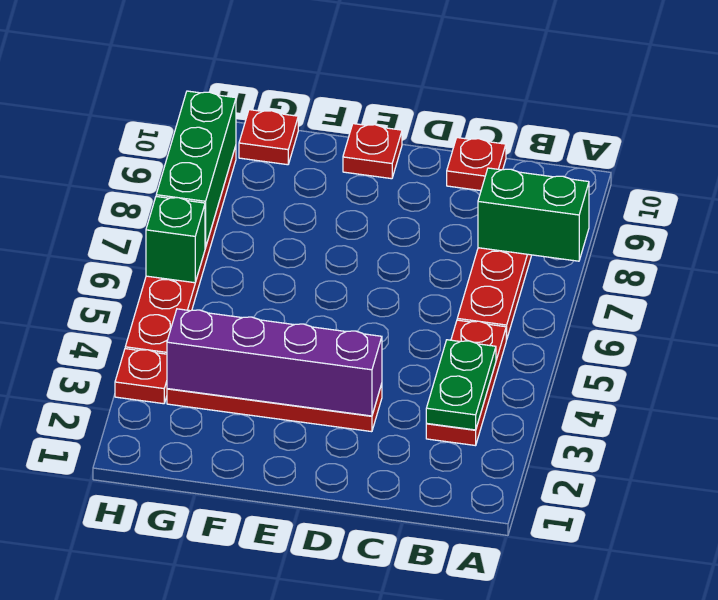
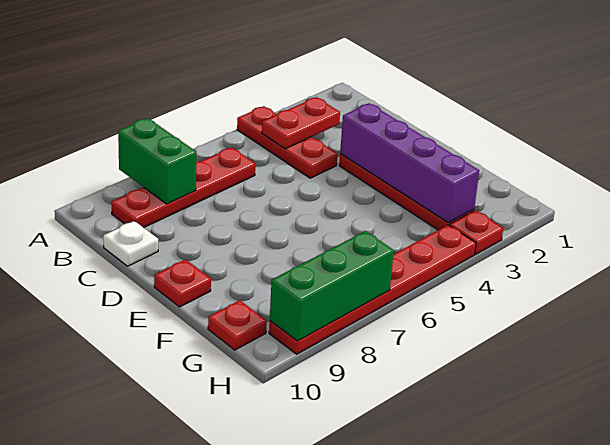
red 1x3 plate [426,320,506,446] -> red 1x3 plate turned to [237,106,338,178]
green 1x2 plate [426,340,496,430] -> red 1x2 plate [262,97,340,149]
red 1x1 plate [447,138,506,191] -> white 1x1 plate [103,221,158,266]
green 1x1 brick [146,197,205,283] -> none

